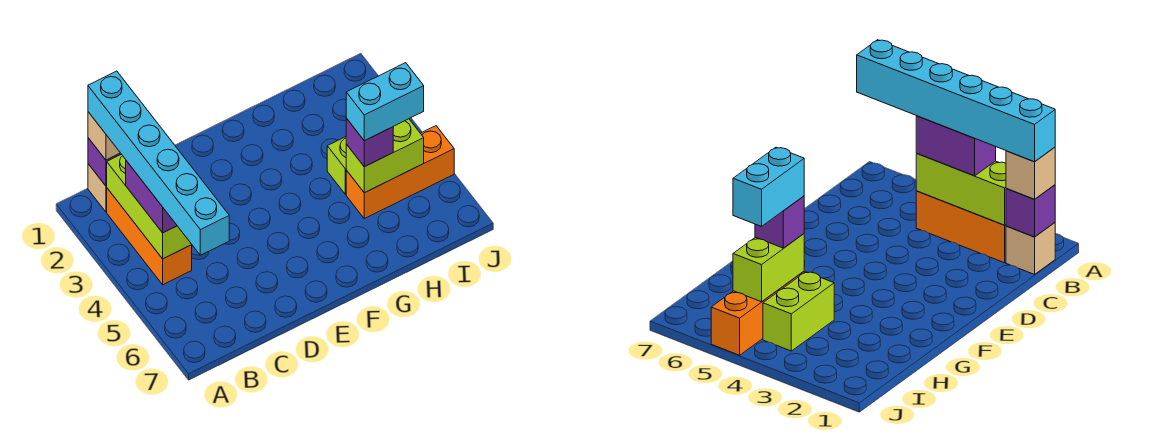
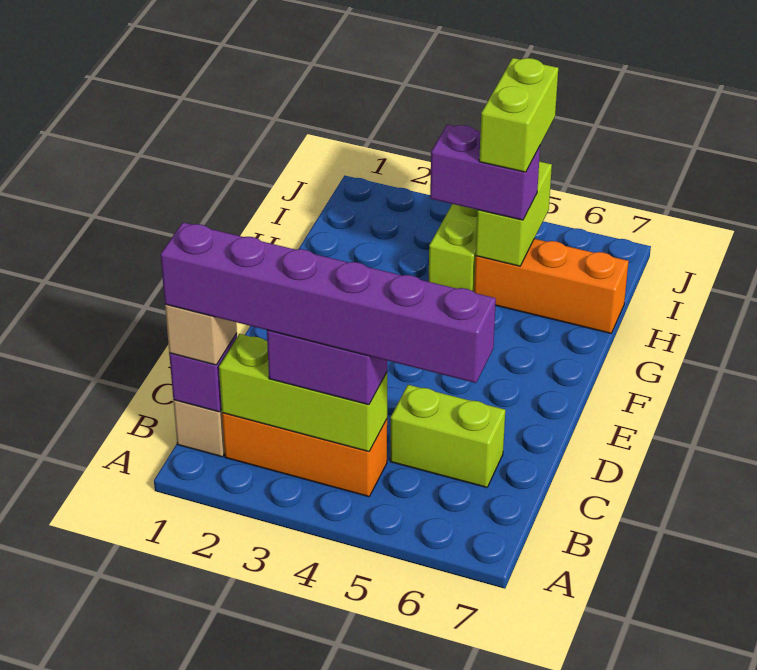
cyan 1x6 brick [88,71,229,255] -> purple 1x6 brick [161,222,496,383]
none -> lime 1x2 brick [390,385,505,487]
orange 1x3 brick [346,126,454,219] -> orange 1x3 brick turned to [474,239,629,333]
purple 1x1 brick [346,118,393,167] -> purple 1x2 brick [430,124,540,220]
cyan 1x2 brick [346,63,424,141] -> lime 1x2 brick [479,58,558,172]

